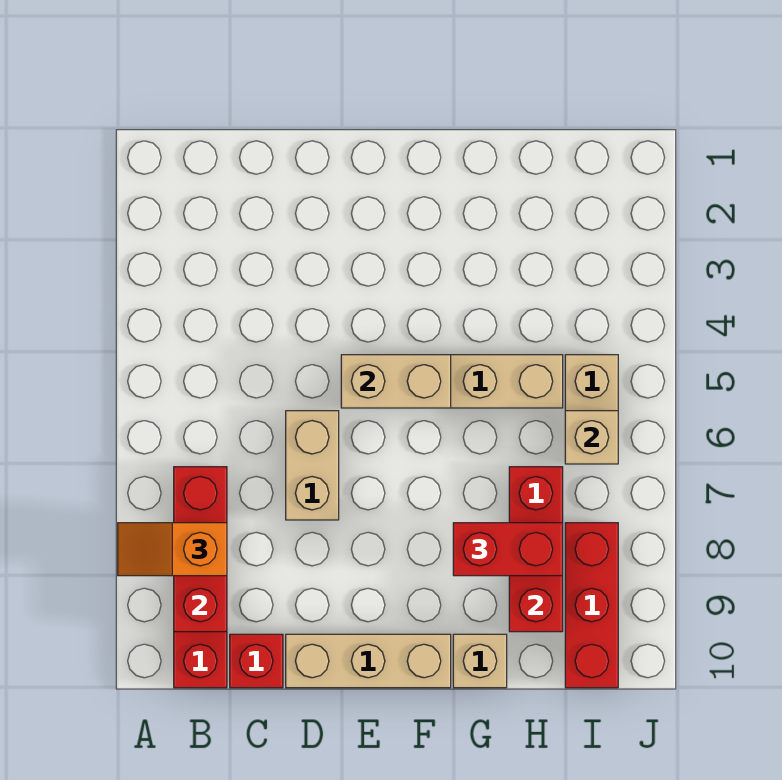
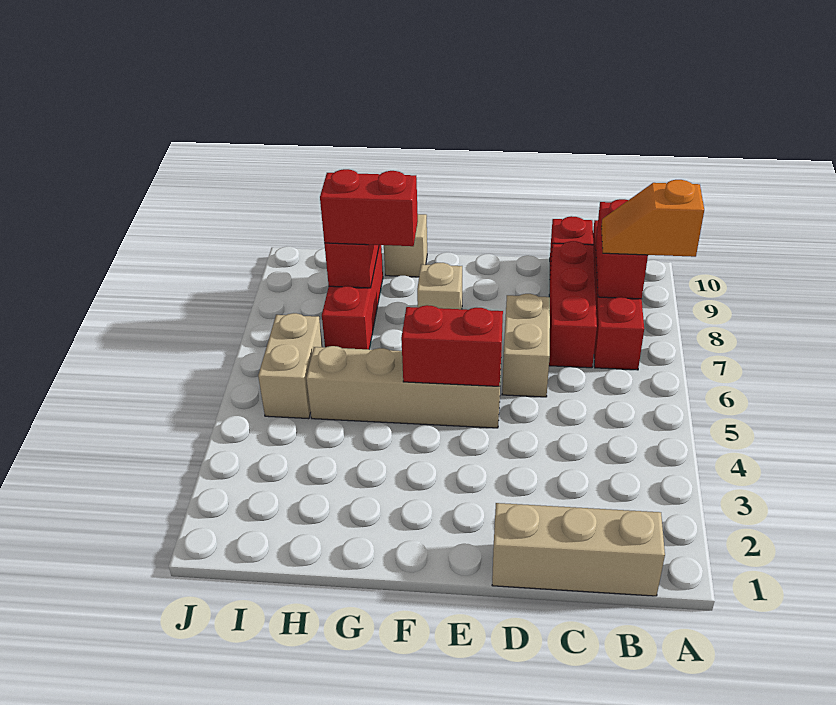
orange 1x2 slope [118,523,227,576] -> orange 1x2 slope turned to [601,180,704,257]
tan 1x3 brick [286,634,451,688] -> tan 1x3 brick moved to [492,503,665,596]
tan 1x2 brick [341,355,451,408] -> red 1x2 brick [401,305,503,386]
tan 1x1 brick [565,411,618,464] -> tan 1x1 brick moved to [417,263,462,309]
red 1x3 brick [565,523,618,688] -> red 1x3 brick moved to [549,241,597,368]

